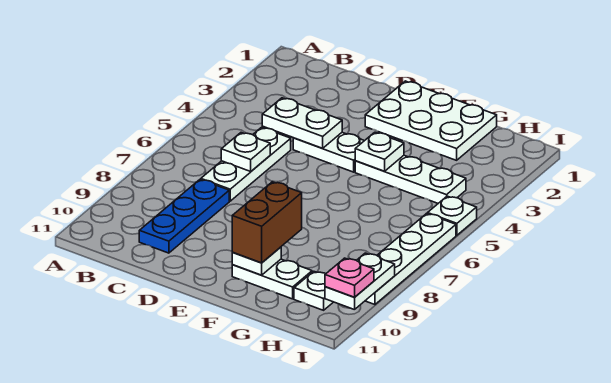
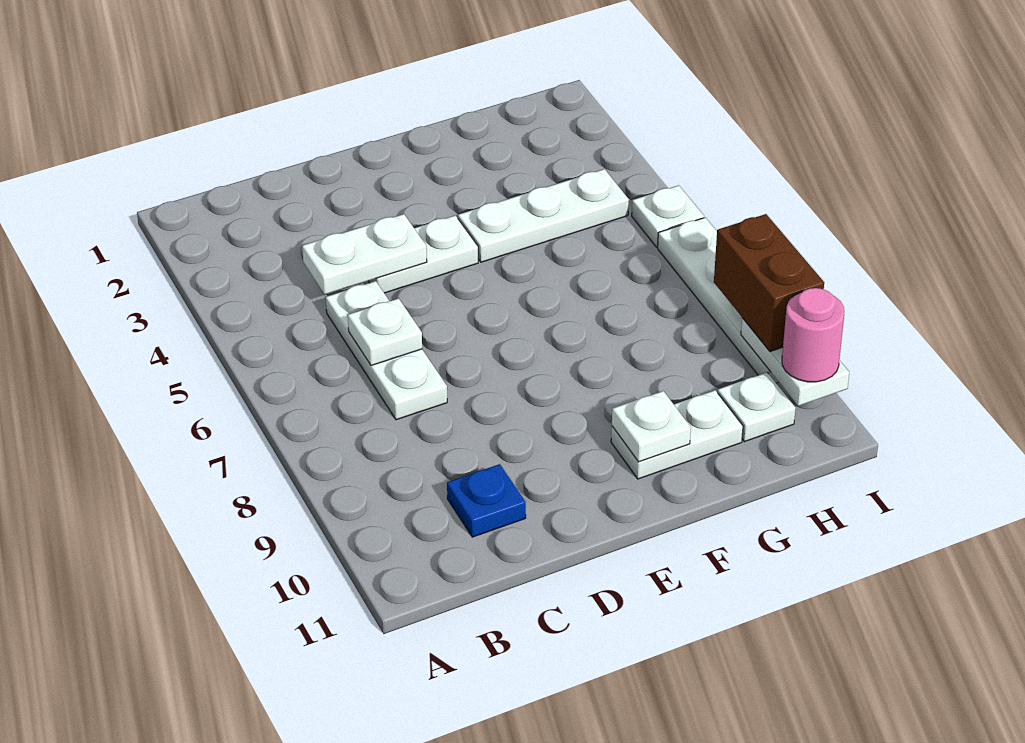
blue 1x3 plate [139,180,229,253] -> blue 1x1 plate [447,464,526,537]
white 2x3 plate [365,81,497,160] -> none
white 1x1 plate [355,132,404,171] -> none
brown 1x2 brick [232,182,302,263] -> brown 1x2 brick moved to [714,214,824,352]
pink 1x1 plate [325,258,374,297] -> pink 1x1 round brick [782,288,844,382]

